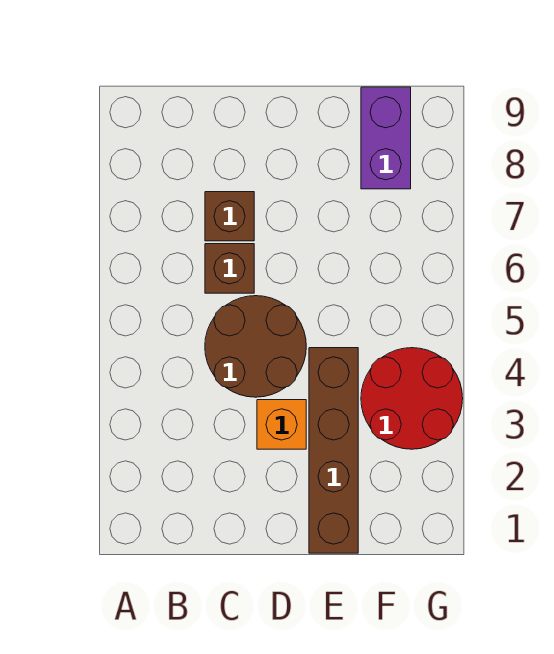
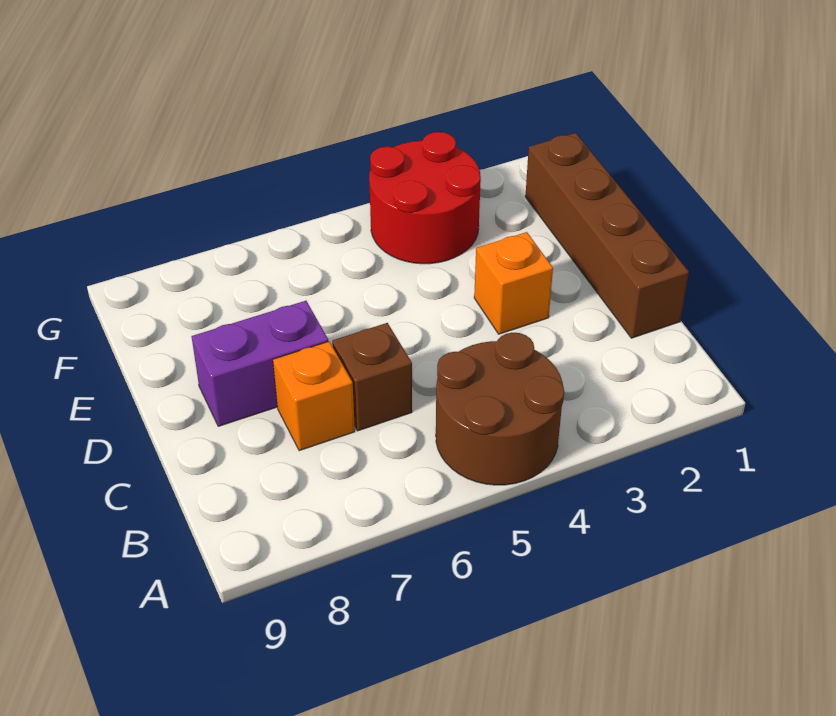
brown 2x2 round brick [205,296,306,397] -> brown 2x2 round brick moved to [436,333,564,485]
brown 1x1 brick [205,192,254,241] -> orange 1x1 brick [273,341,355,451]
brown 1x4 brick [309,348,358,553] -> brown 1x4 brick turned to [525,133,689,338]
purple 1x2 brick [361,87,411,189] -> purple 1x2 brick moved to [191,301,328,426]

